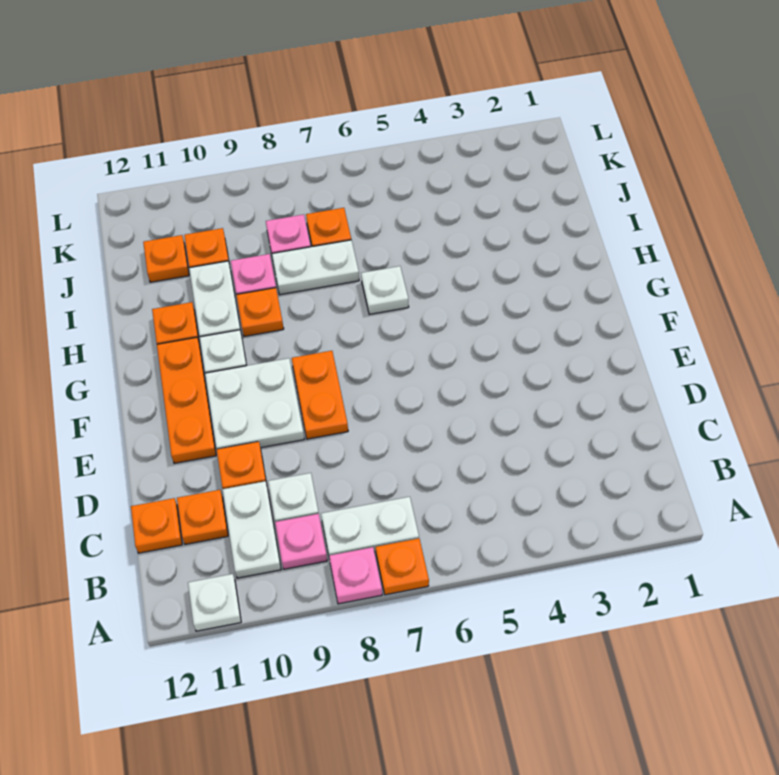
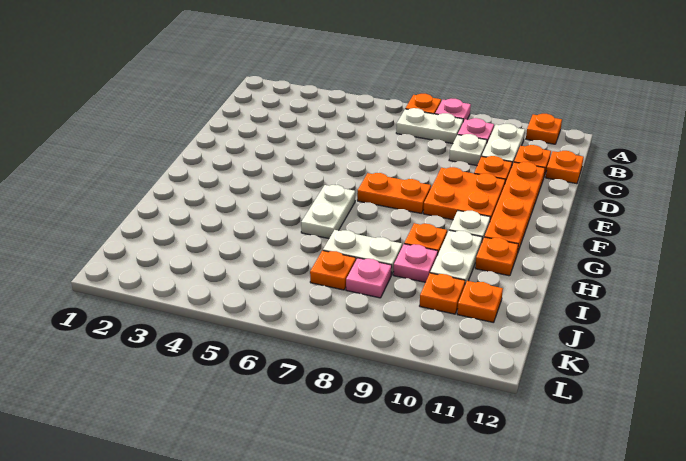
white 1x1 plate [188,574,241,631] -> orange 1x1 plate [526,114,562,144]
orange 1x2 plate [292,351,348,439] -> orange 1x2 plate turned to [357,173,431,214]
white 2x2 plate [205,358,304,449] -> orange 2x2 plate [423,167,505,221]
orange 1x3 plate [157,337,216,463] -> orange 1x4 plate [485,162,545,254]
white 1x1 plate [361,266,409,314] -> white 1x2 plate [301,185,355,239]

